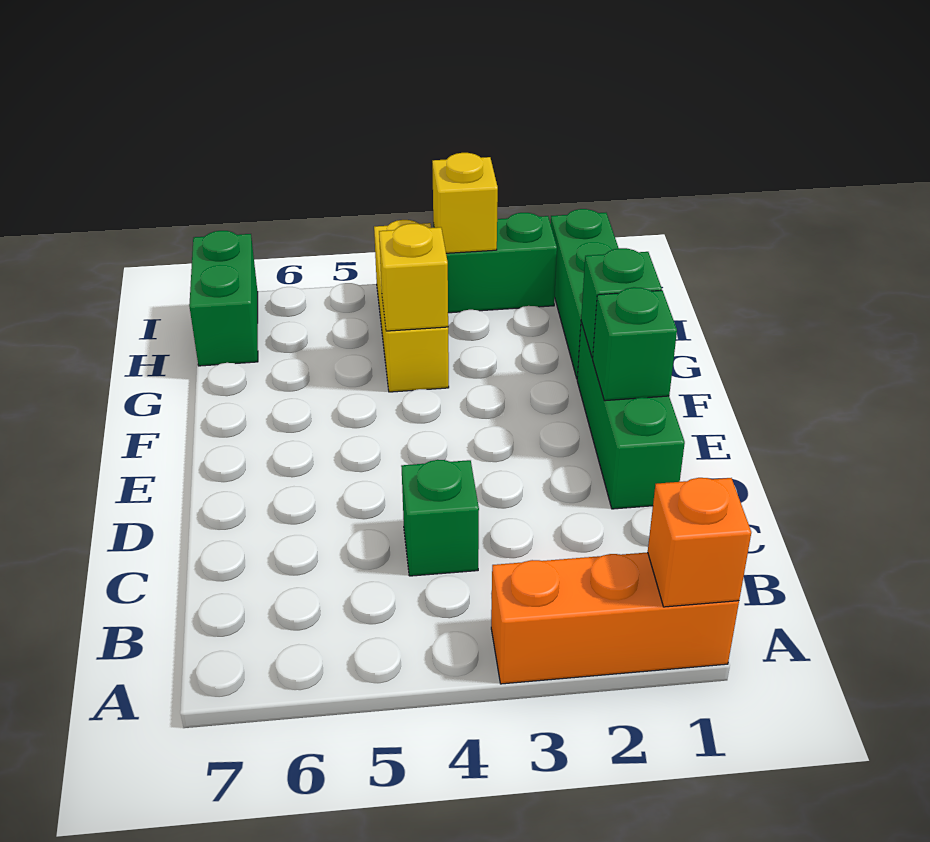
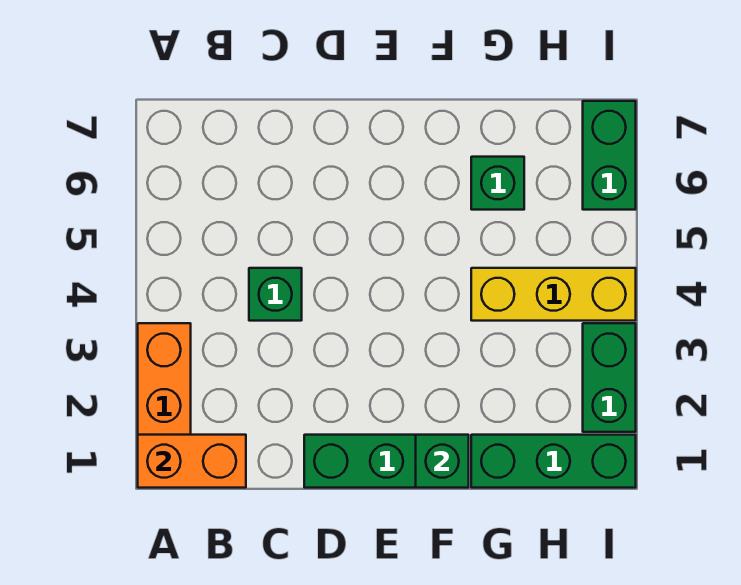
orange 1x1 brick [648,478,751,607] -> orange 1x2 brick [138,435,246,488]
green 1x1 brick [593,287,677,401] -> green 1x1 brick moved to [471,157,524,210]
yellow 1x1 brick [379,224,448,331] -> none
green 1x2 brick [189,231,258,366] -> green 1x2 brick turned to [583,101,636,210]
yellow 1x1 brick [432,153,498,253] -> none

